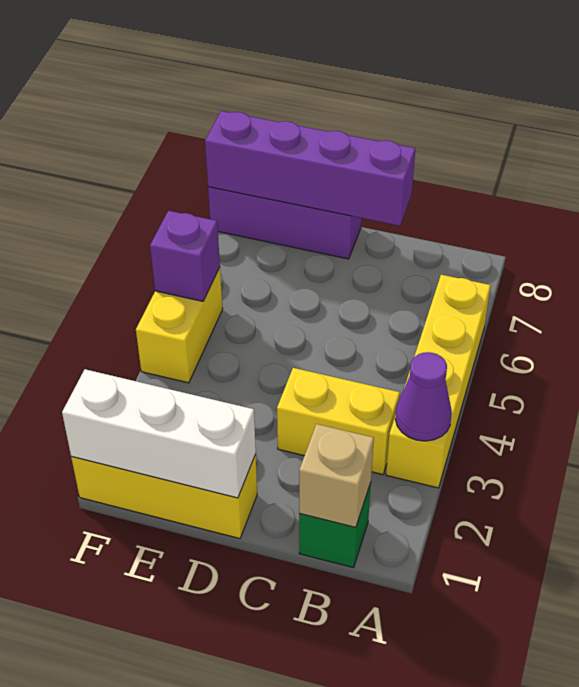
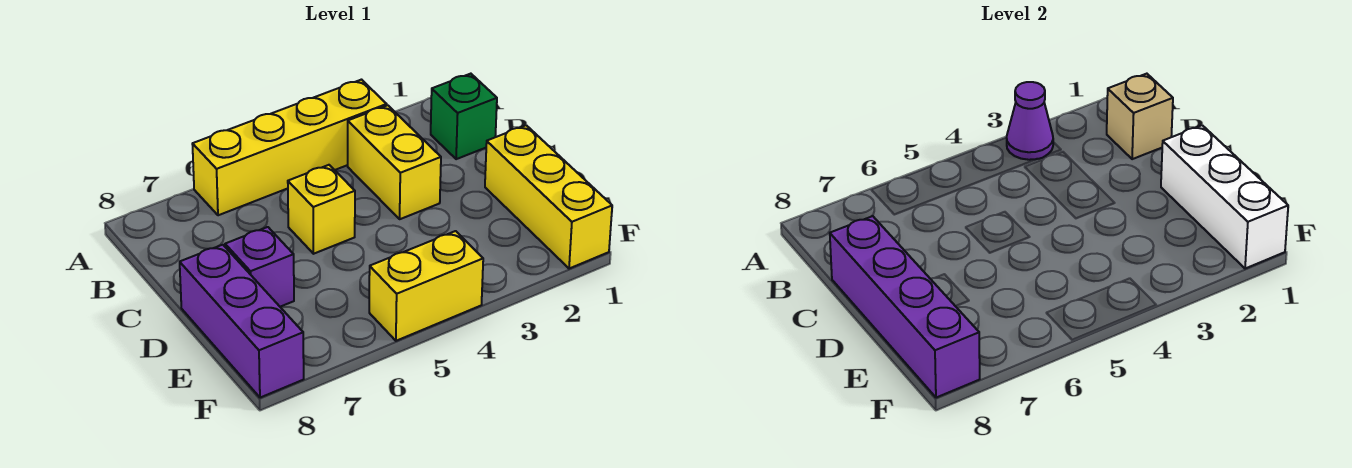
none -> yellow 1x1 brick [288,165,355,254]
purple 1x1 brick [150,211,220,301] -> purple 1x1 brick moved to [225,227,294,307]

